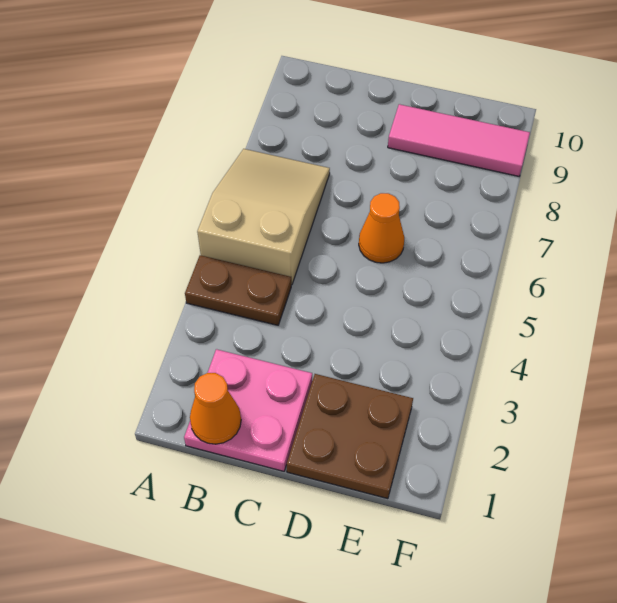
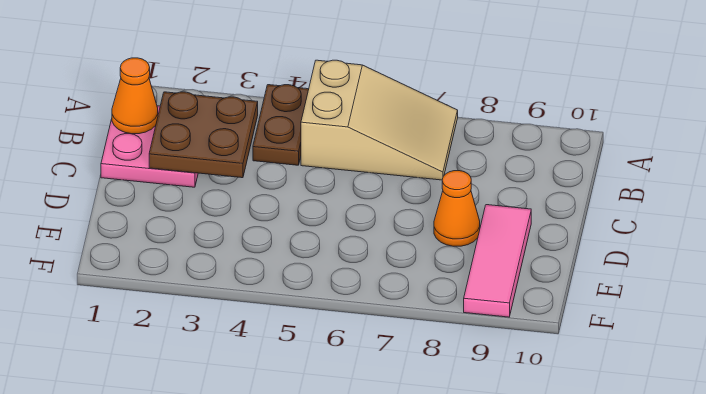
brown 2x2 plate [287,374,413,499] -> brown 2x2 plate moved to [149,92,258,178]
orange 1x1 cone [359,193,404,263] -> orange 1x1 cone moved to [434,171,480,246]

